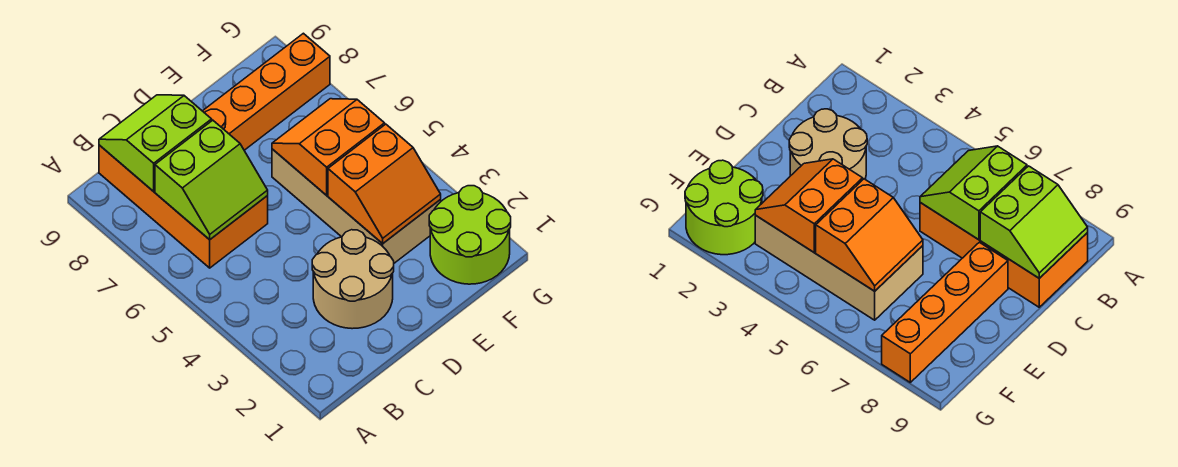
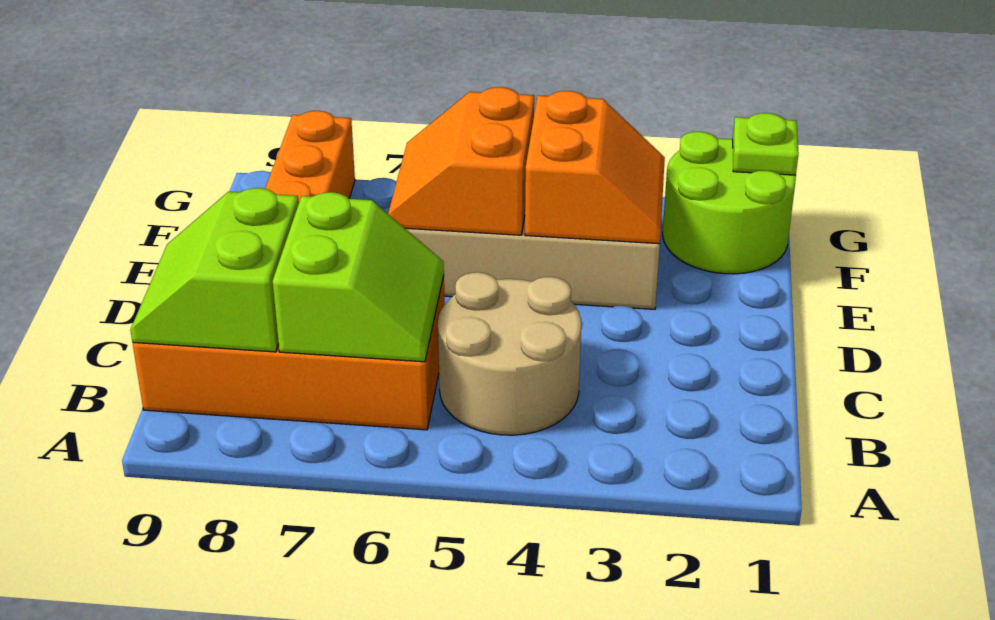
tan 2x2 round brick [312,230,394,329] -> tan 2x2 round brick moved to [438,272,581,435]
none -> lime 1x1 plate [733,113,799,175]

